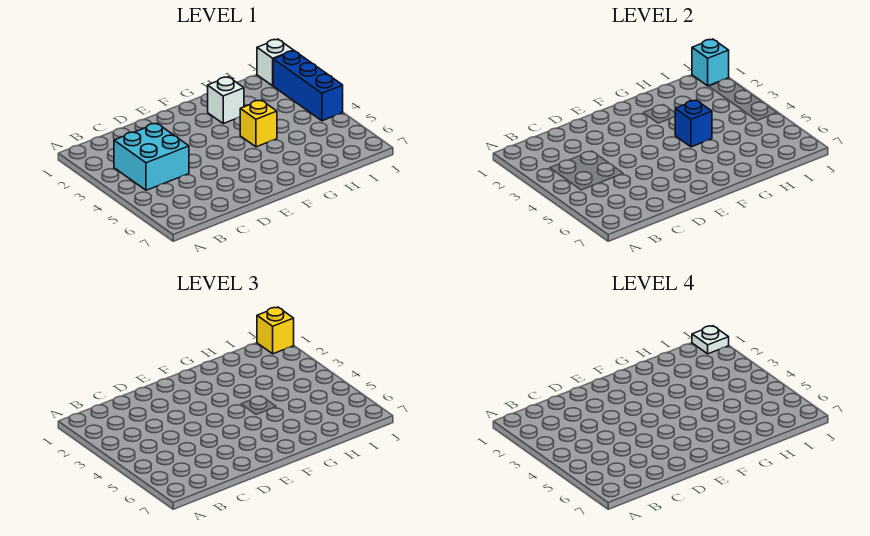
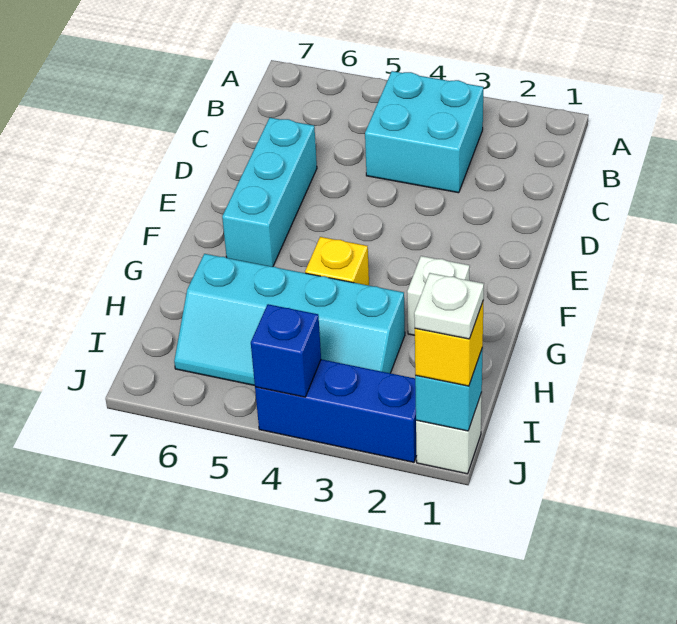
none -> cyan 1x3 brick [222,118,317,267]
blue 1x1 brick [675,100,712,147] -> blue 1x1 brick moved to [251,304,321,397]
none -> cyan 2x4 slope [174,254,405,385]

